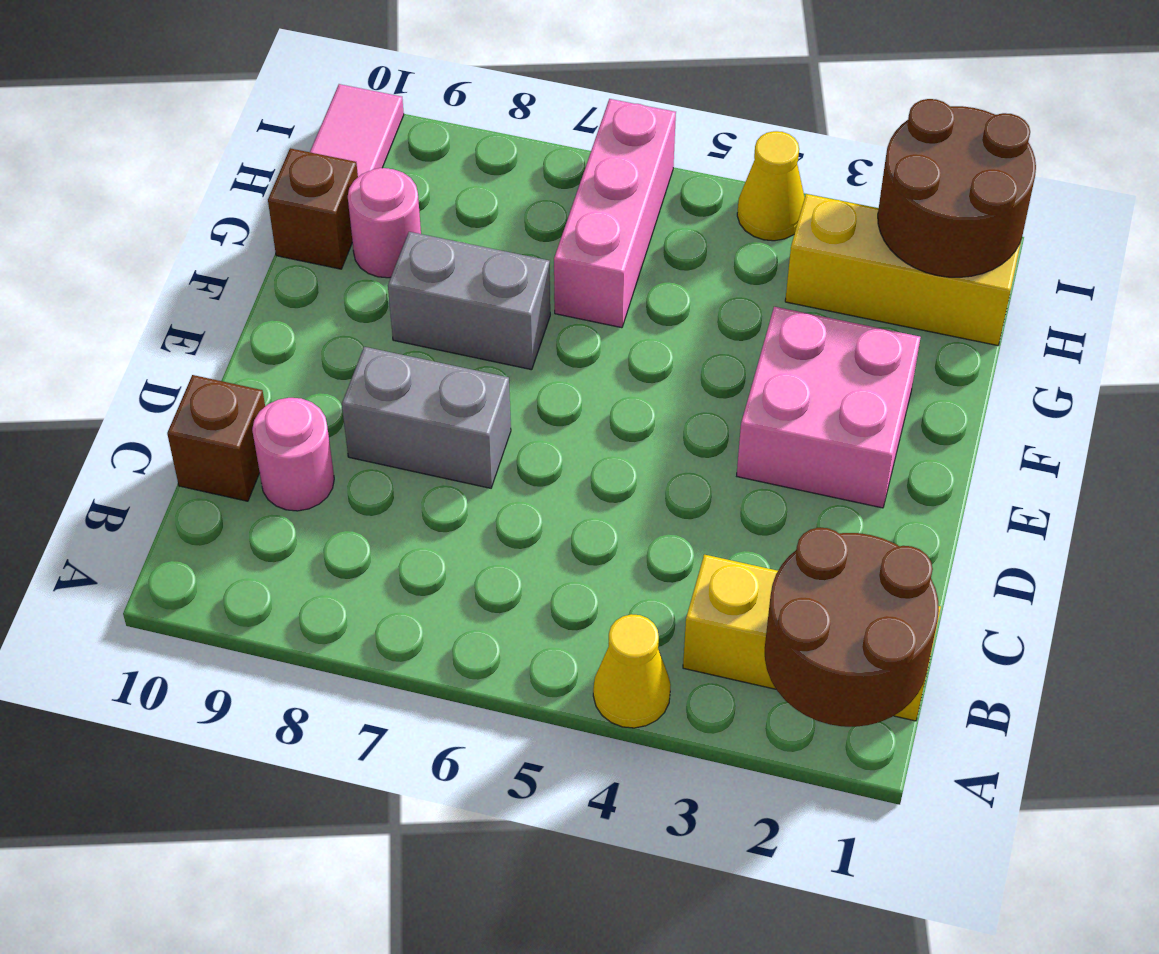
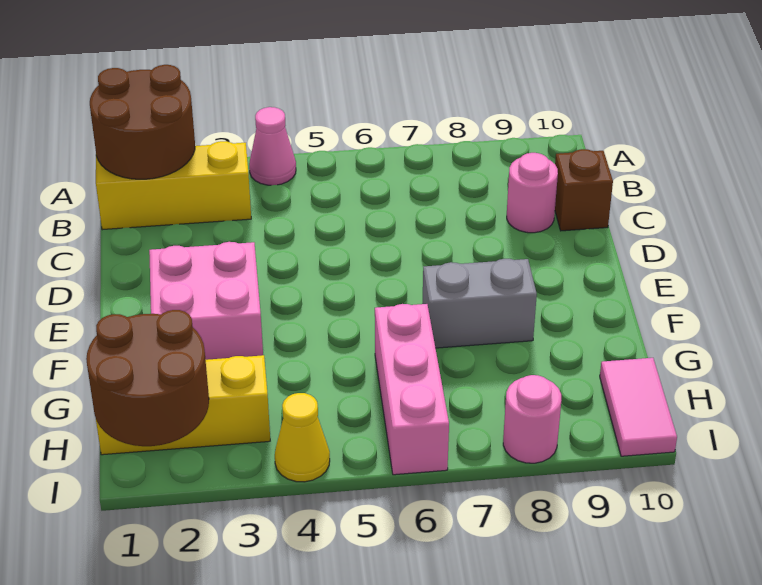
yellow 1x1 cone [593,614,671,728] -> pink 1x1 cone [249,107,296,185]
grey 1x2 brick [342,347,511,488] -> none
pink 1x1 round brick [348,168,421,278] -> pink 1x1 round brick moved to [503,375,561,463]
brown 1x1 brick [268,148,358,269] -> none

